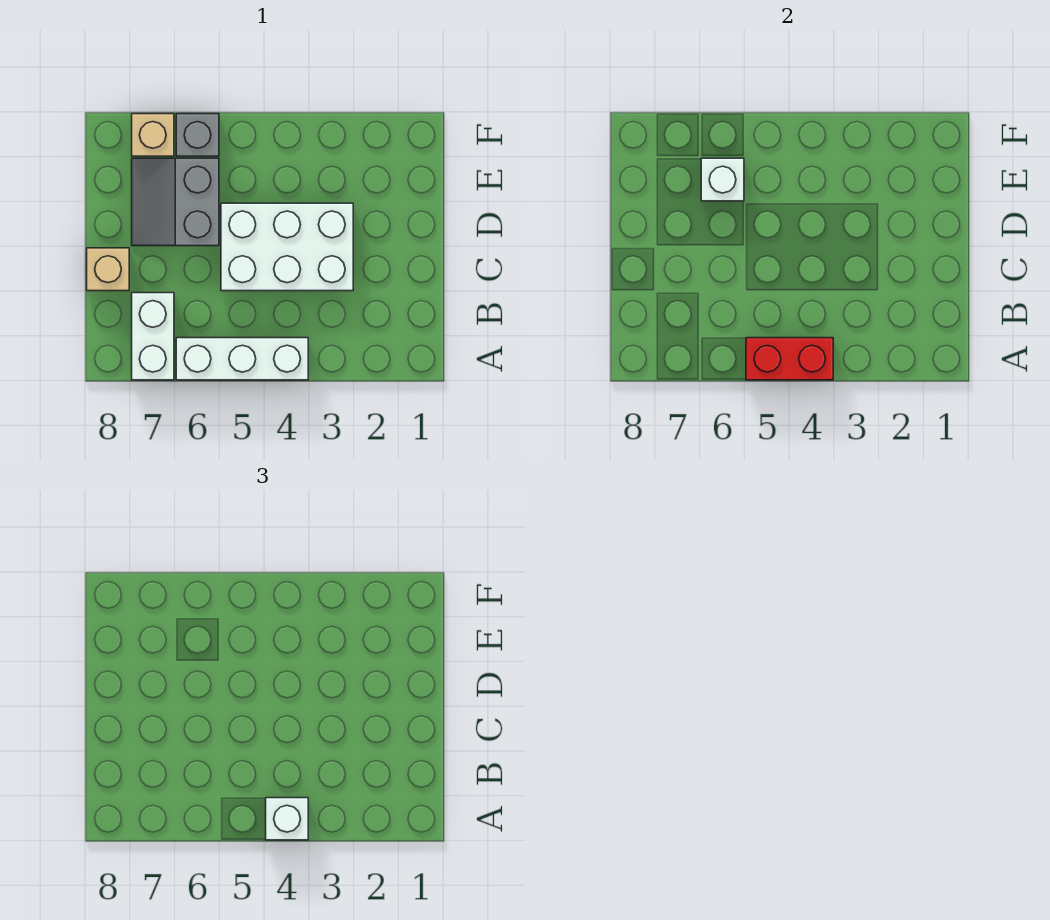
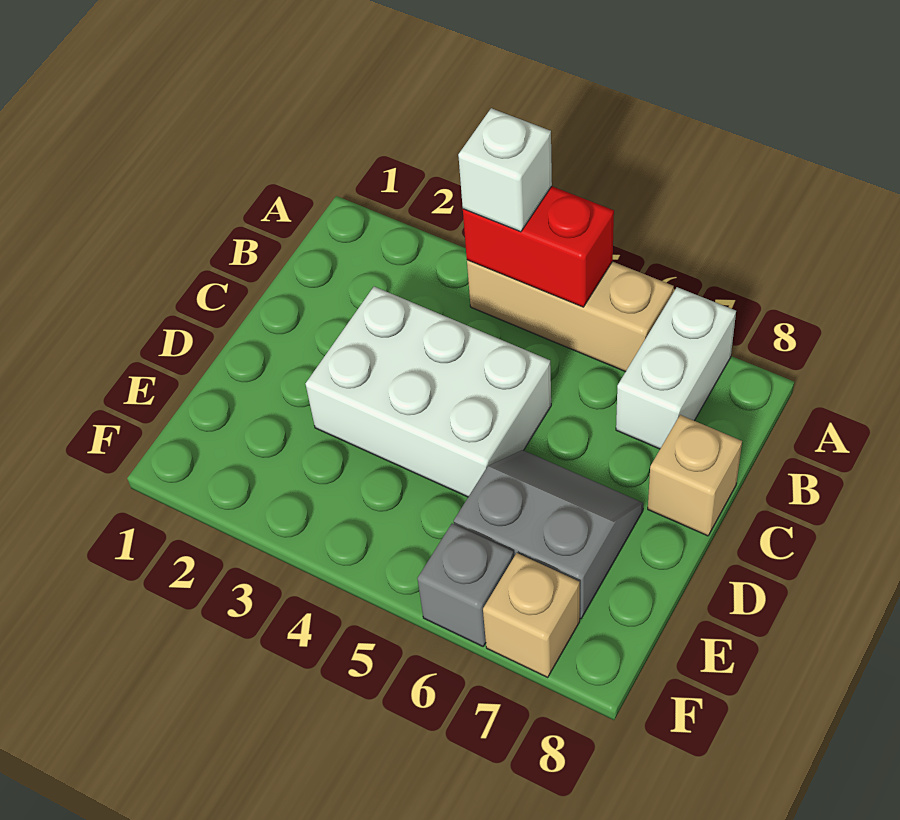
white 1x3 brick [176,338,308,380] -> tan 1x3 brick [467,260,674,372]
grey 2x2 slope [132,158,219,246] -> grey 2x2 slope turned to [454,450,643,619]
white 1x1 brick [701,158,744,201] -> none

